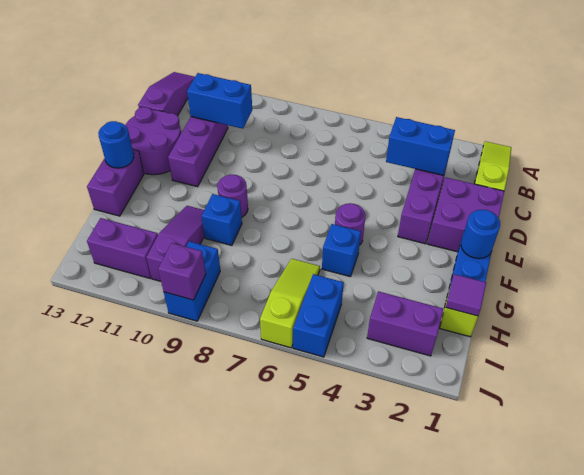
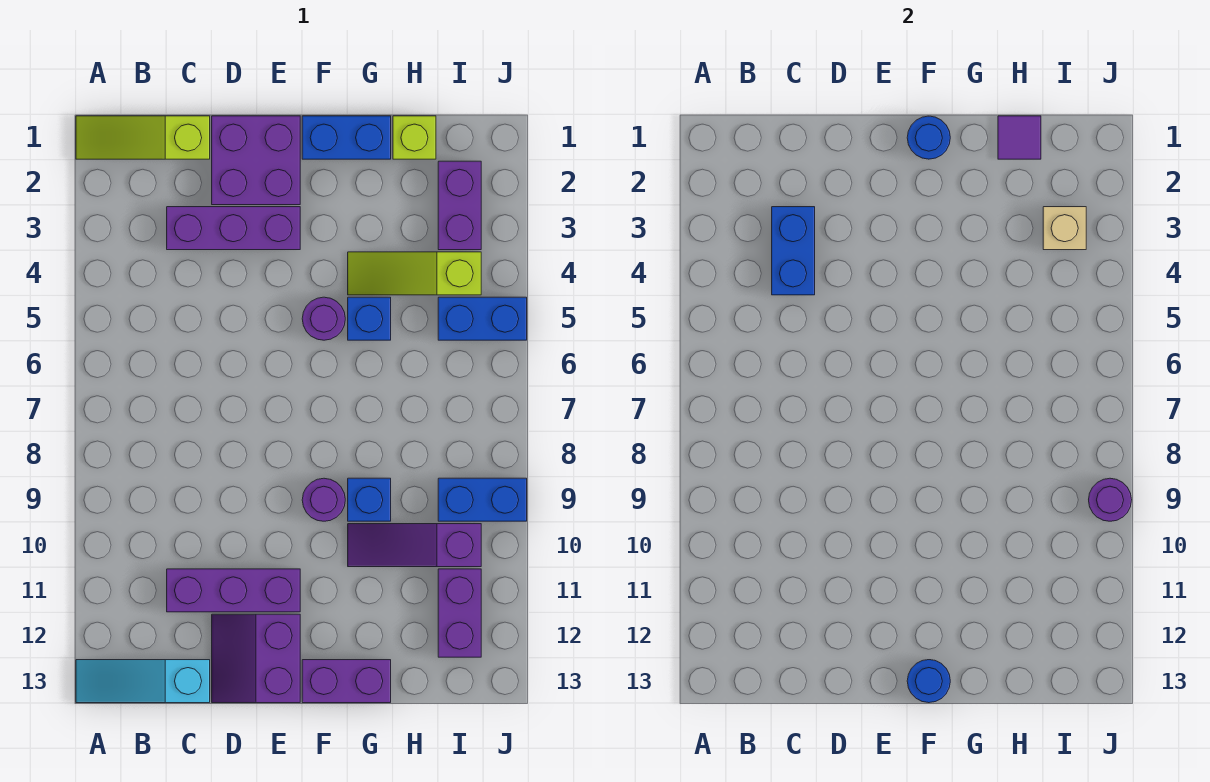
purple 1x3 slope [138,72,195,116] -> cyan 1x3 slope [76,660,210,703]
blue 1x2 brick [187,73,252,129] -> none
purple 2x2 round brick [125,107,181,175] -> purple 2x2 slope [212,614,300,703]
lime 1x3 slope [260,259,320,348] -> lime 1x3 slope moved to [348,252,481,295]
none -> tan 1x1 brick [1043,207,1086,250]
purple 1x1 brick [158,243,206,300] -> purple 1x1 round brick [1089,478,1132,521]

